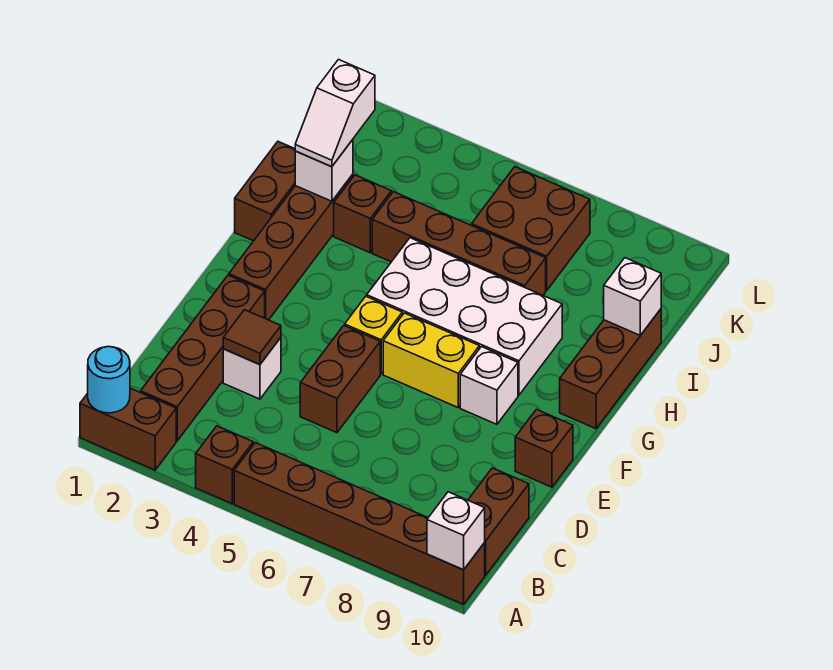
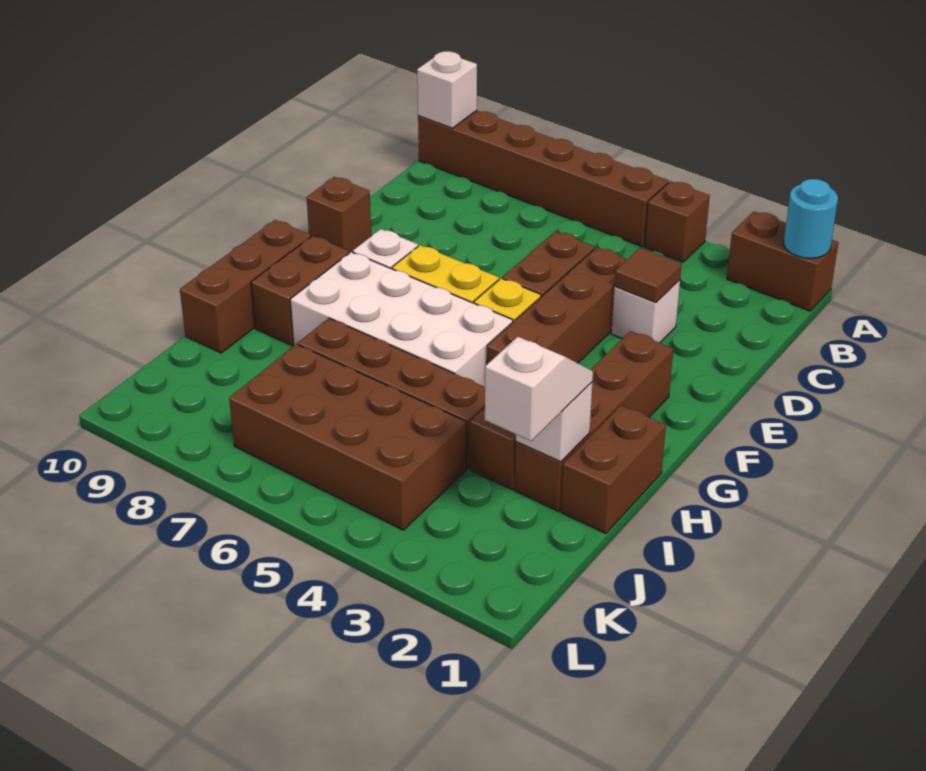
brown 1x4 brick [141,275,265,441] -> brown 1x4 brick moved to [487,248,627,364]
brown 1x2 brick [468,468,529,575] -> brown 1x2 brick moved to [251,236,349,345]
white 1x1 brick [604,258,661,335] -> none
brown 2x2 brick [472,167,590,290] -> brown 2x4 brick [229,344,466,530]

